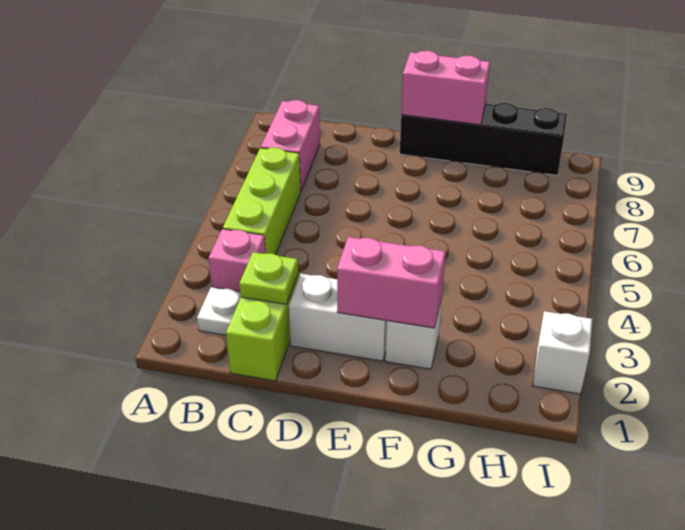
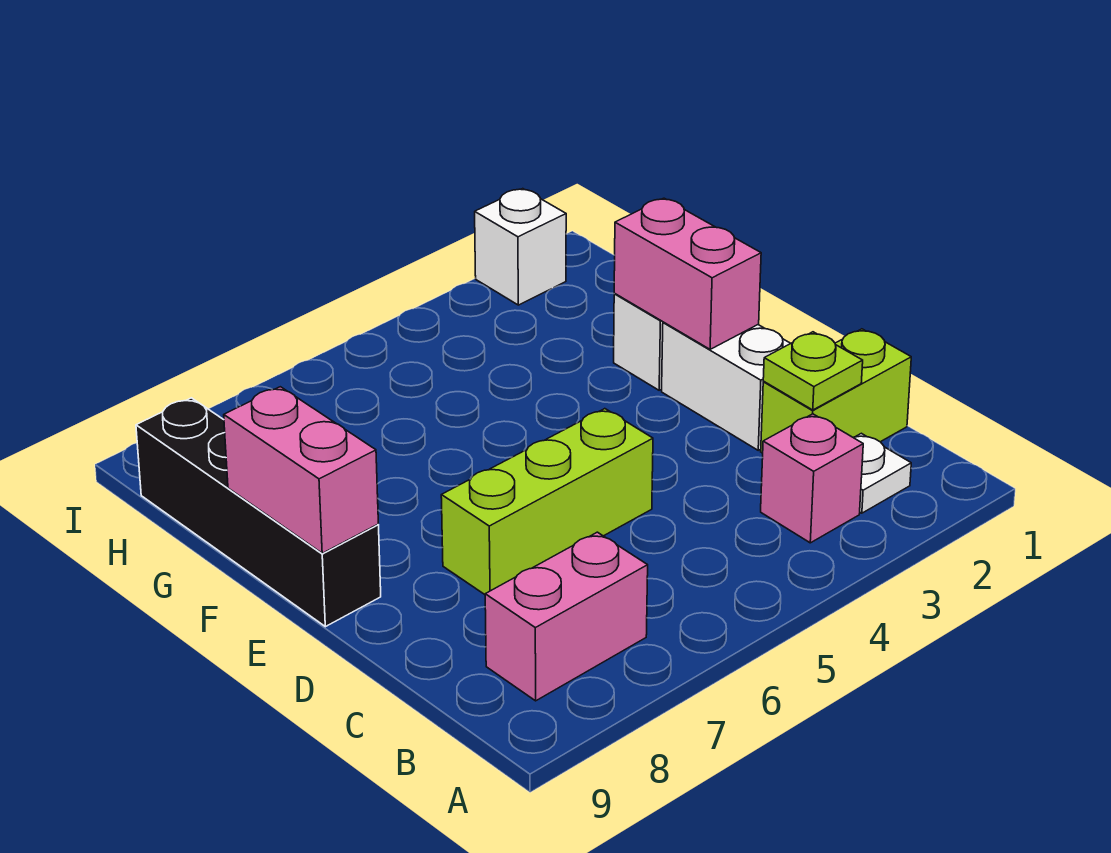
lime 1x3 brick [223,148,301,255] -> lime 1x3 brick moved to [441,409,653,594]

